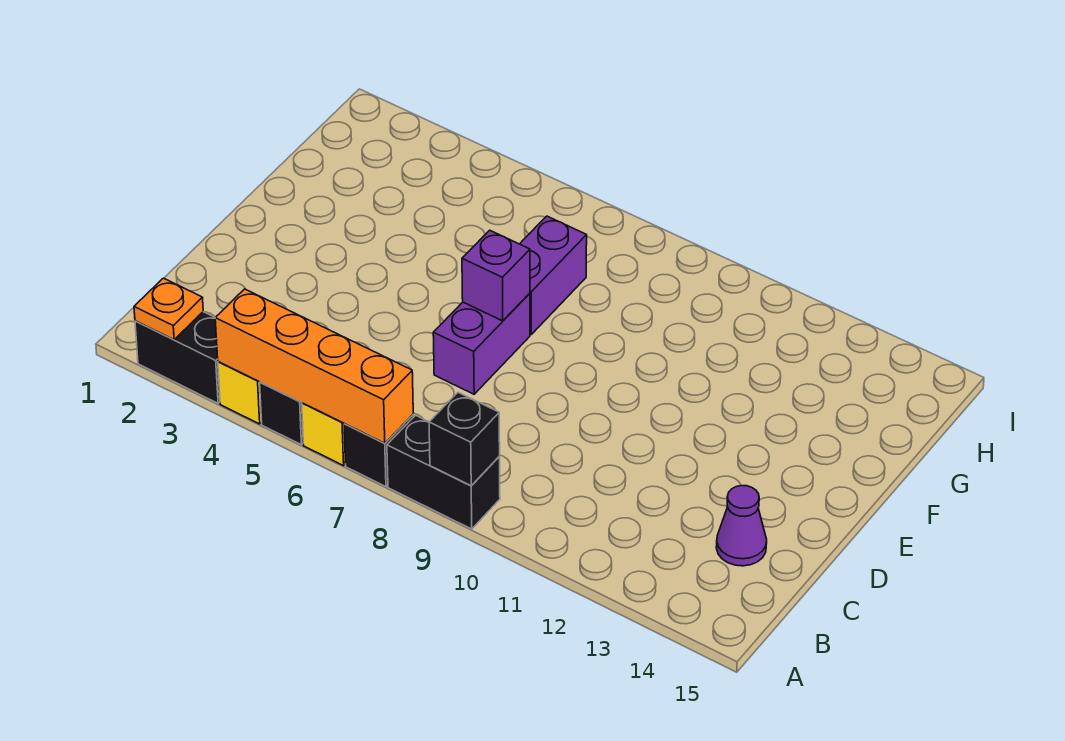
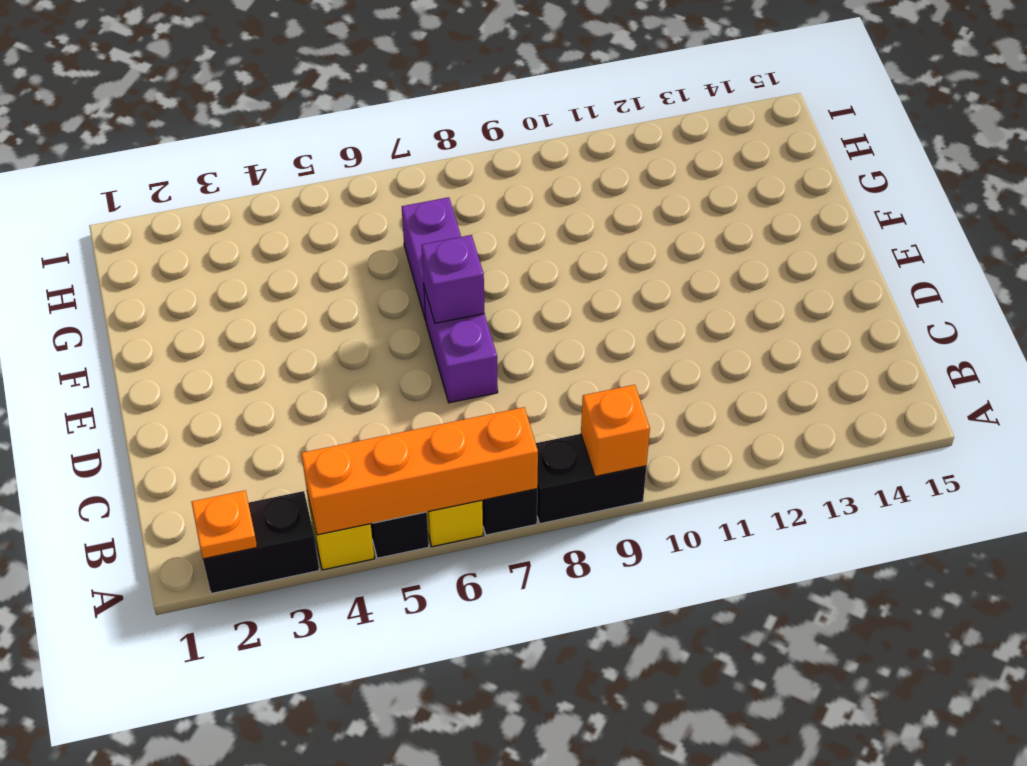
black 1x1 brick [429,393,500,486] -> orange 1x1 brick [581,385,650,477]
purple 1x1 cone [716,486,767,566] -> none

